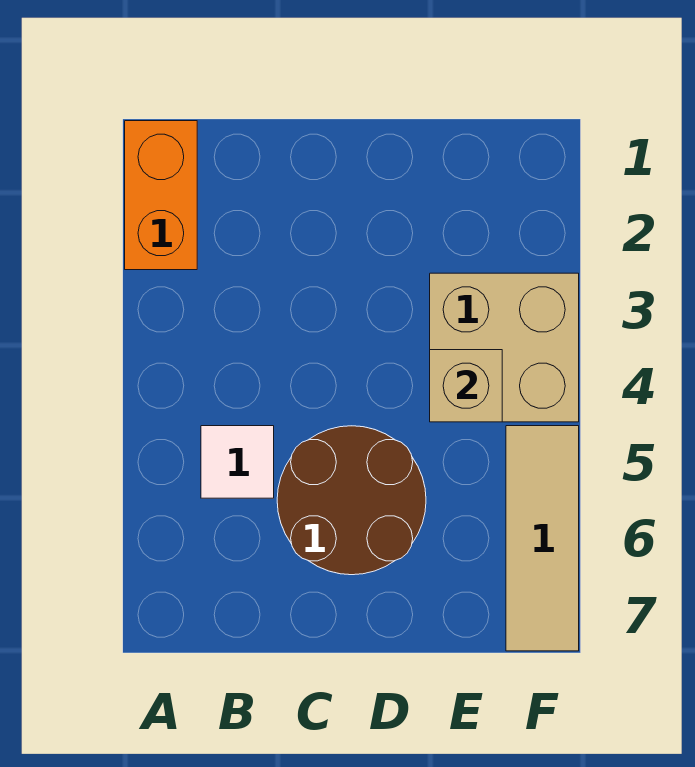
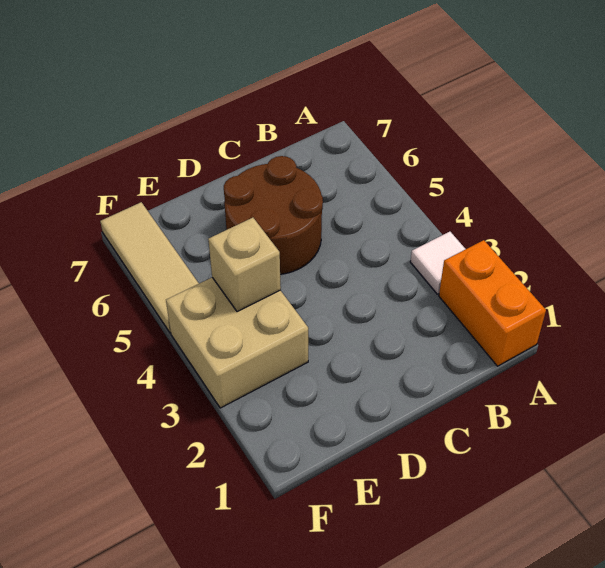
white 1x1 tile [201,426,274,498] -> white 1x1 tile moved to [410,232,465,294]

